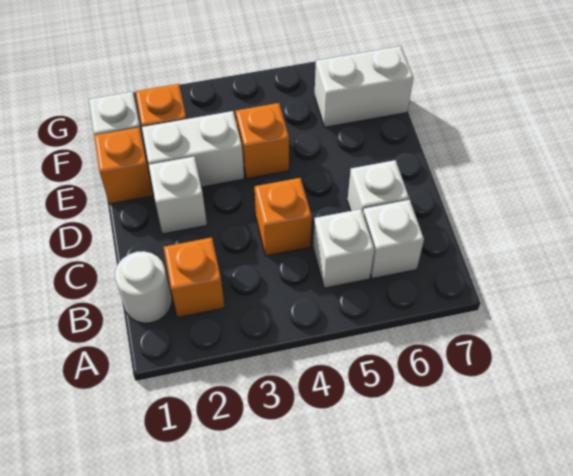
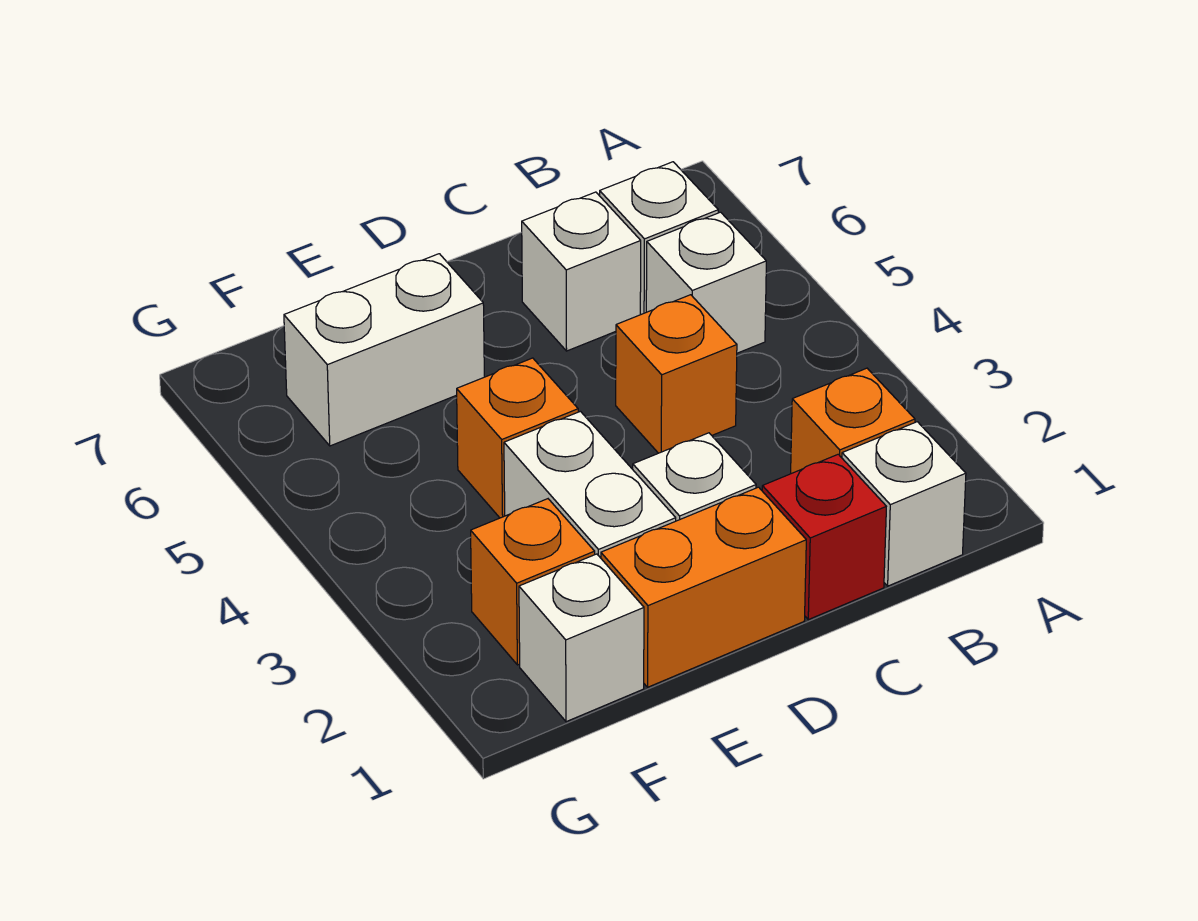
white 1x1 round brick [115,251,171,323] -> white 1x1 brick [842,422,966,586]
none -> red 1x1 brick [762,454,886,620]
orange 1x1 brick [94,128,153,204] -> orange 1x2 brick [601,487,806,687]
white 1x2 brick [314,46,413,127] -> white 1x2 brick turned to [284,254,484,446]

